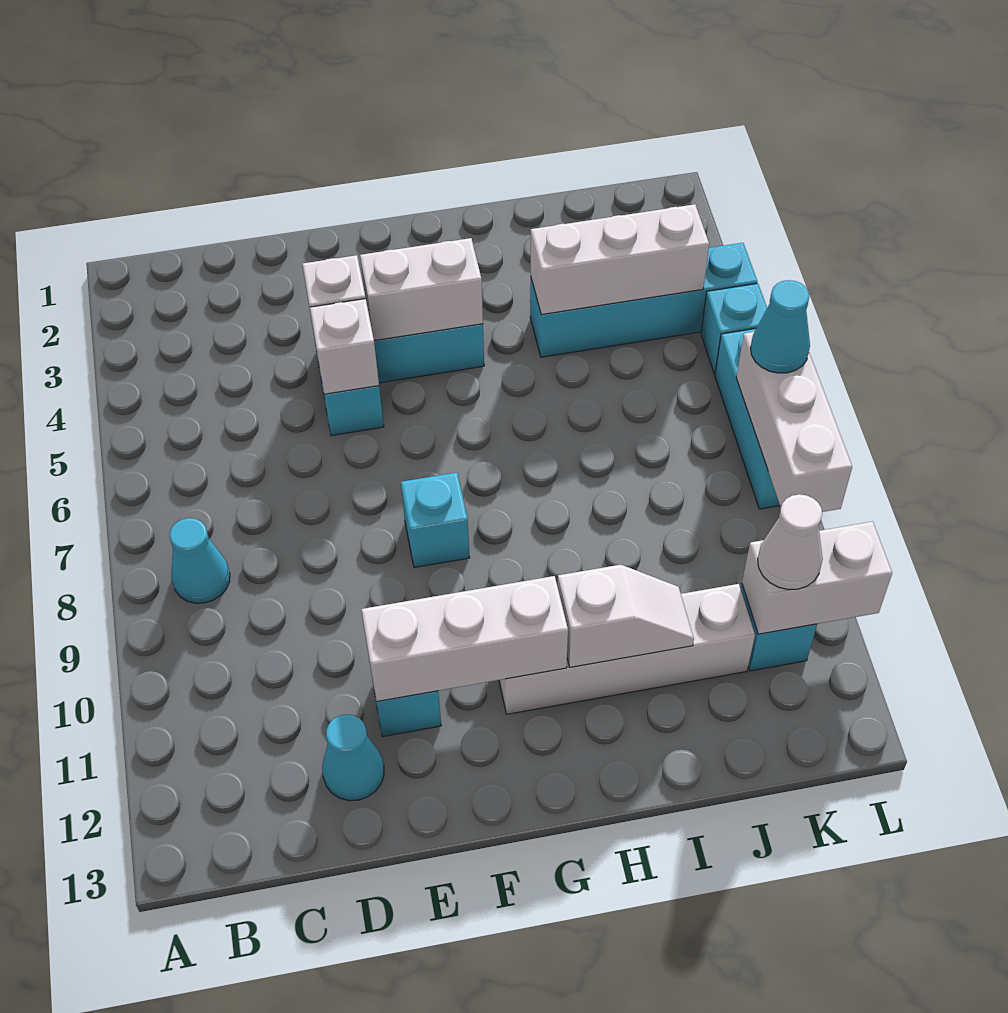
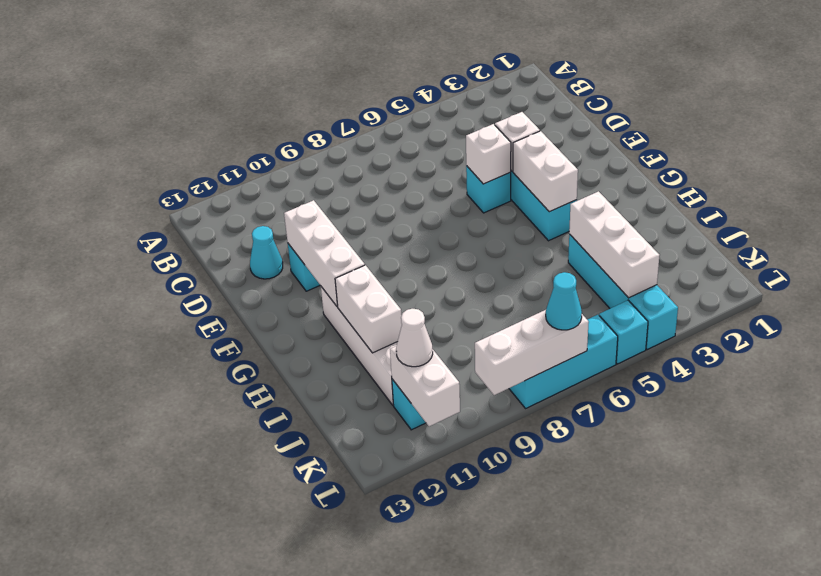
cyan 1x1 cone [169,518,230,603] -> none
cyan 1x1 brick [401,473,470,568] -> none
white 1x2 slope [558,565,694,667] -> white 1x2 brick [335,265,402,353]

